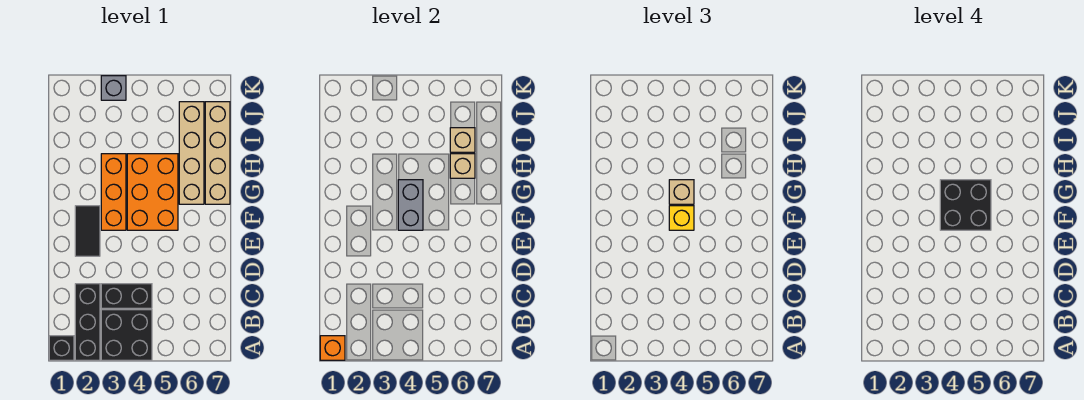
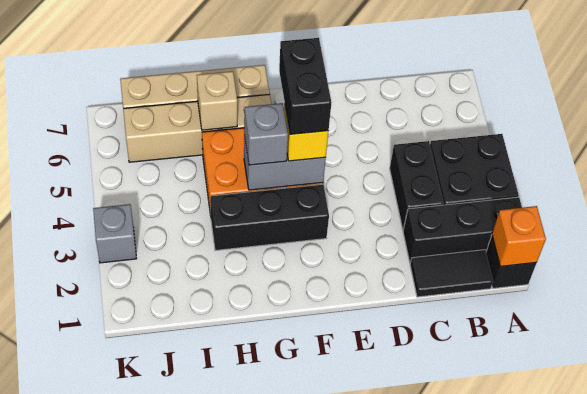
black 1x2 tile [75,206,100,256] -> black 1x2 tile moved to [410,250,493,297]
orange 1x3 brick [101,154,126,230] -> black 1x3 brick [210,184,329,250]
black 2x2 brick [940,180,991,230] -> black 1x2 brick [279,38,331,134]
tan 1x1 brick [669,180,694,204] -> grey 1x1 brick [244,103,288,165]
tan 1x1 brick [450,128,475,152] -> none

